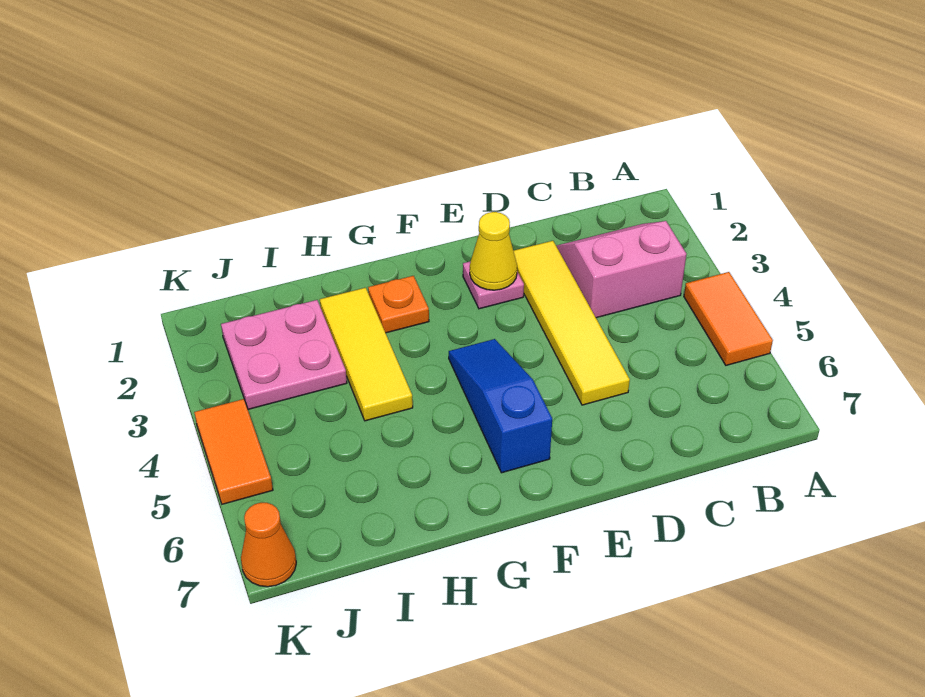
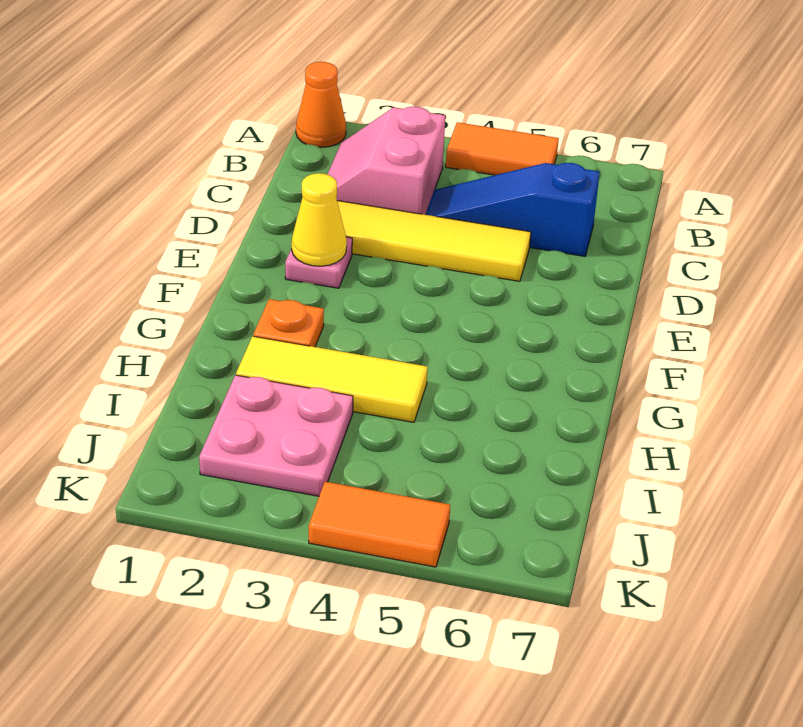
blue 1x3 slope [449,339,552,473] -> blue 1x3 slope moved to [425,163,600,256]
orange 1x1 cone [241,503,296,587] -> orange 1x1 cone moved to [296,62,346,147]

